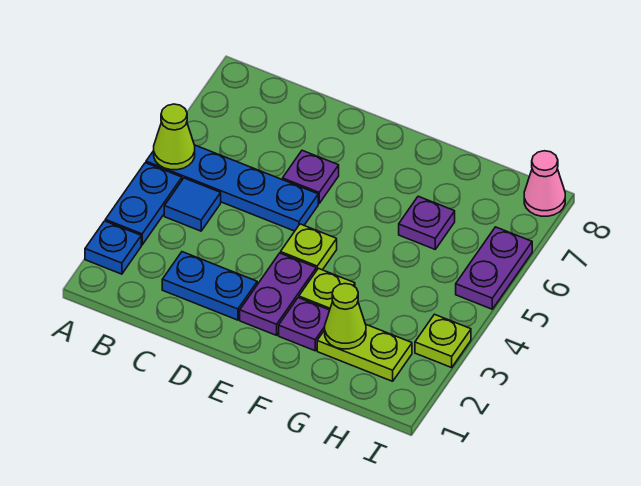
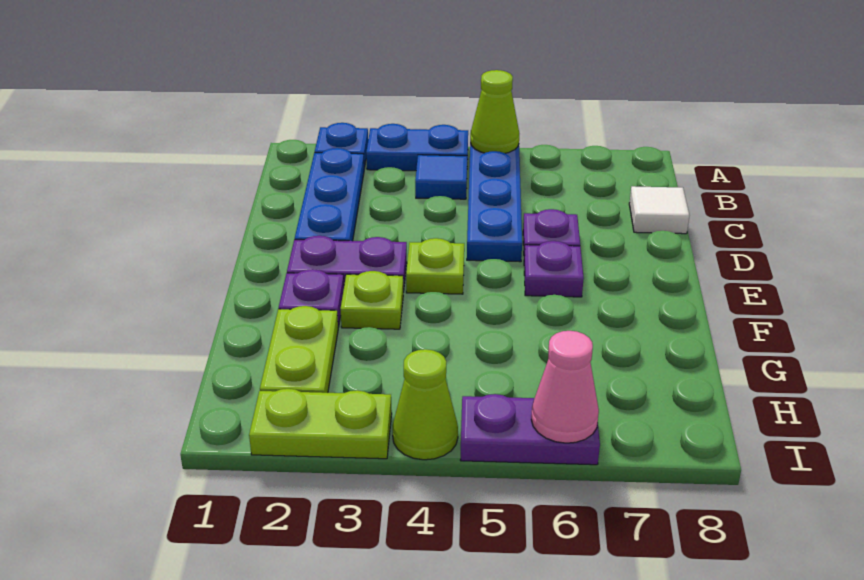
blue 1x2 plate [162,252,257,320] -> blue 1x3 plate [295,148,364,241]
none -> white 1x1 tile [629,186,689,234]
lime 1x1 cone [325,284,366,349] -> lime 1x1 cone moved to [392,349,458,460]
purple 1x1 plate [399,196,455,249] -> purple 1x1 plate moved to [524,241,584,297]
lime 1x1 plate [415,314,471,368] -> lime 1x2 plate [249,389,392,459]
pink 1x1 cone [524,151,565,216] -> pink 1x1 cone moved to [531,331,599,443]

